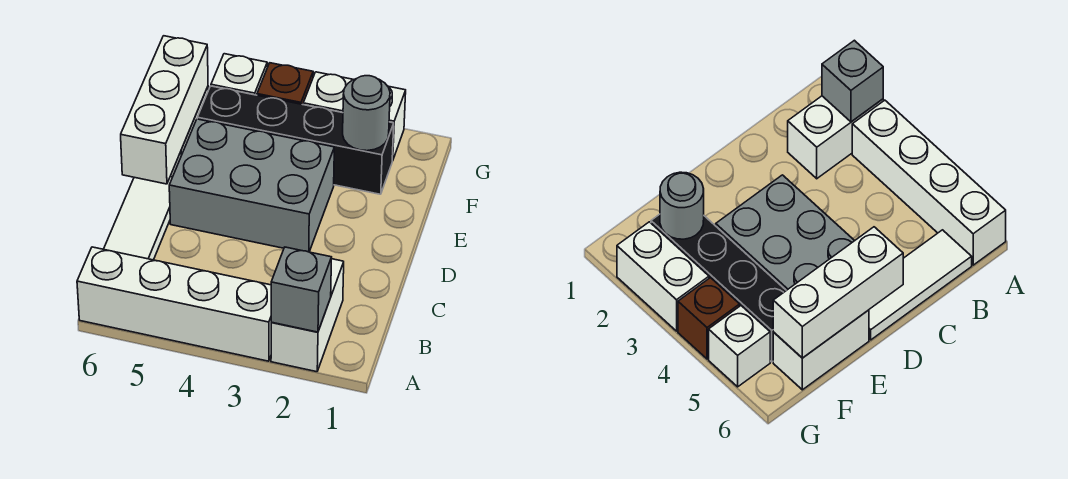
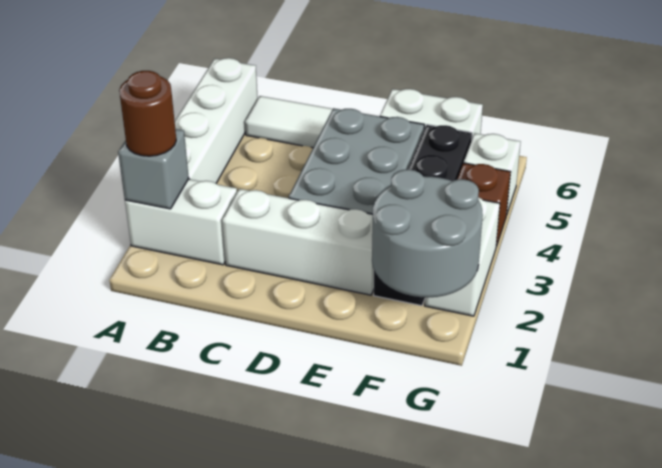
none -> brown 1x1 round brick [119,71,176,156]
white 1x3 brick [121,36,208,184] -> white 1x3 brick moved to [222,189,374,295]
grey 1x1 round brick [343,76,390,151] -> grey 2x2 round brick [372,169,483,297]

